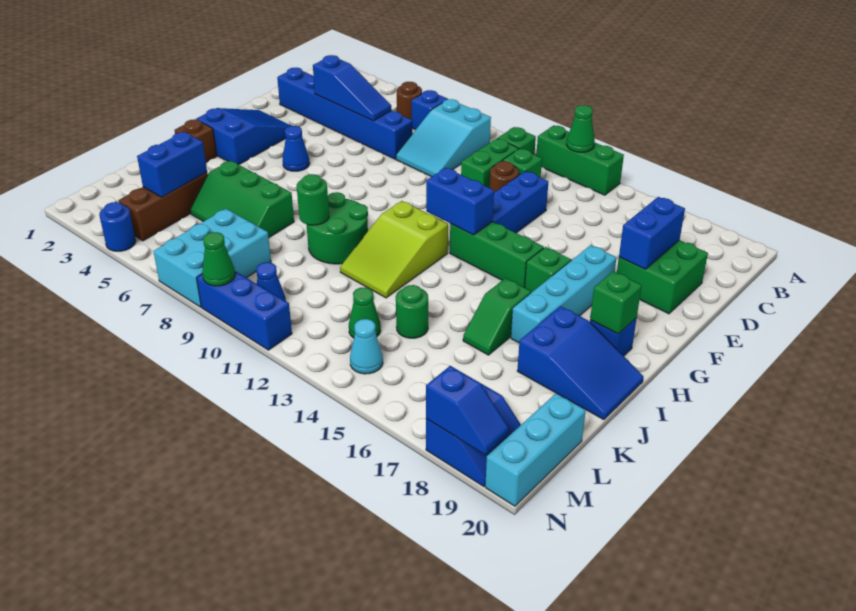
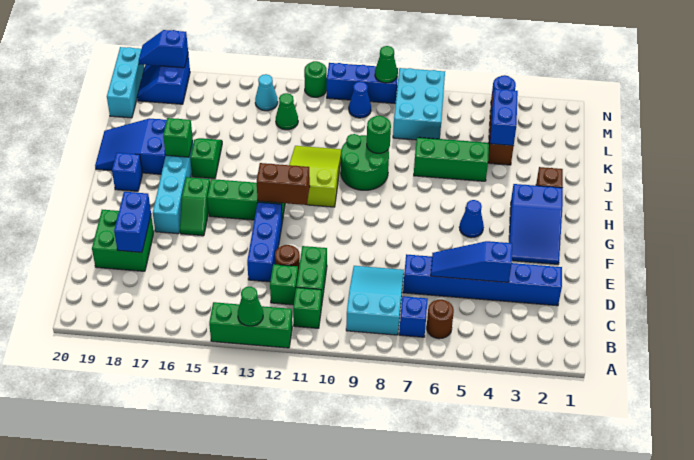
blue 1x2 brick [426,168,494,235] -> brown 1x2 brick [257,163,310,205]
green 1x1 brick [590,271,642,334] -> green 1x1 brick moved to [163,118,193,157]
green 1x1 round brick [396,285,428,338] -> green 1x1 round brick moved to [304,61,327,97]

